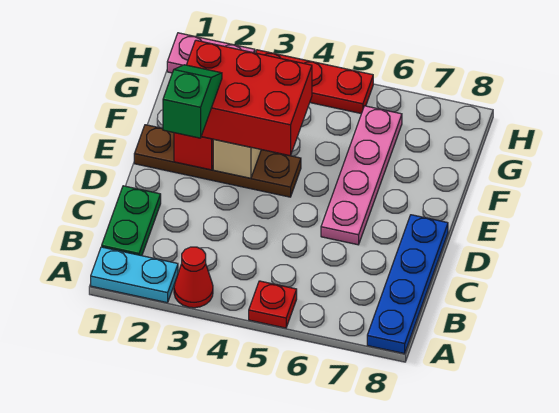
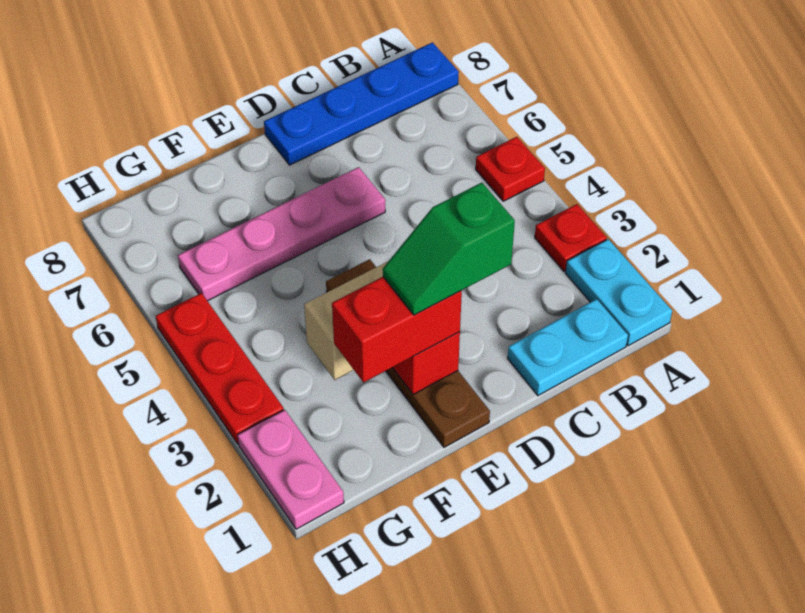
red 1x1 cone [174,247,213,308] -> red 1x1 plate [535,204,607,271]
green 1x2 plate [102,186,161,256] -> cyan 1x2 plate [508,299,628,395]
red 2x3 brick [187,40,312,156] -> red 1x2 brick [332,277,462,383]

